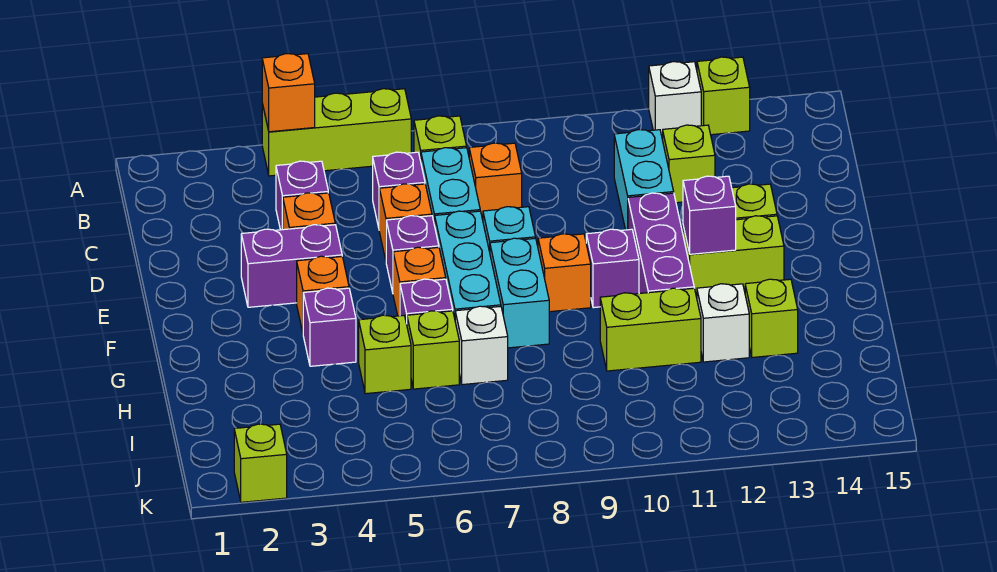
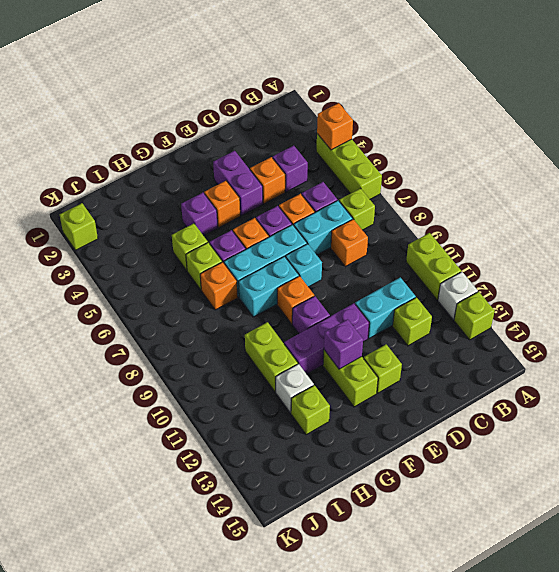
none -> lime 1x2 brick [406,233,461,300]
white 1x1 brick [455,306,508,385] -> orange 1x1 brick [200,262,238,310]

